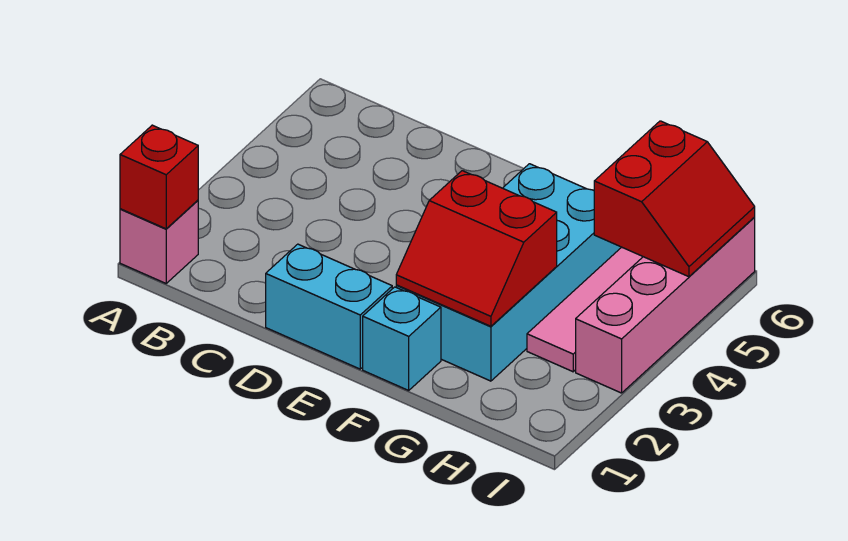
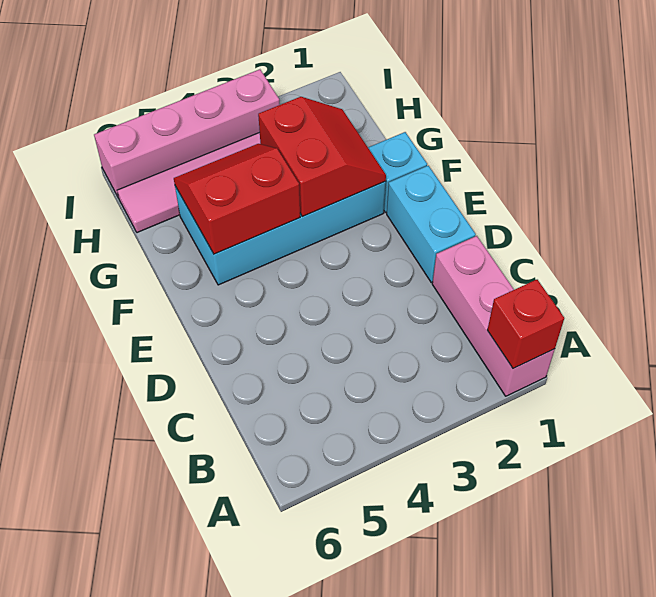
pink 1x1 brick [120,200,198,283] -> pink 1x3 brick [432,236,555,396]
red 2x2 slope [594,121,755,277] -> red 2x2 slope moved to [174,144,300,254]

